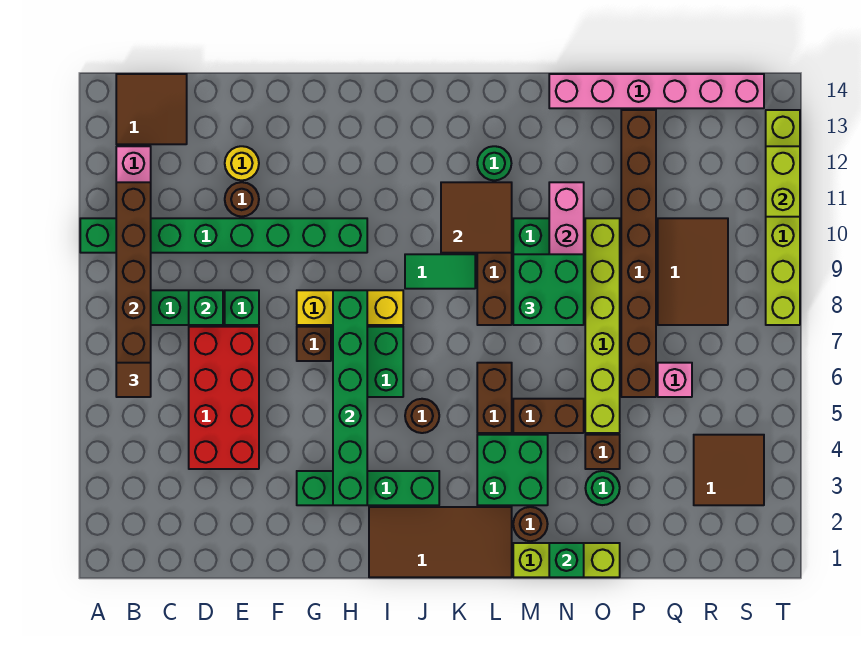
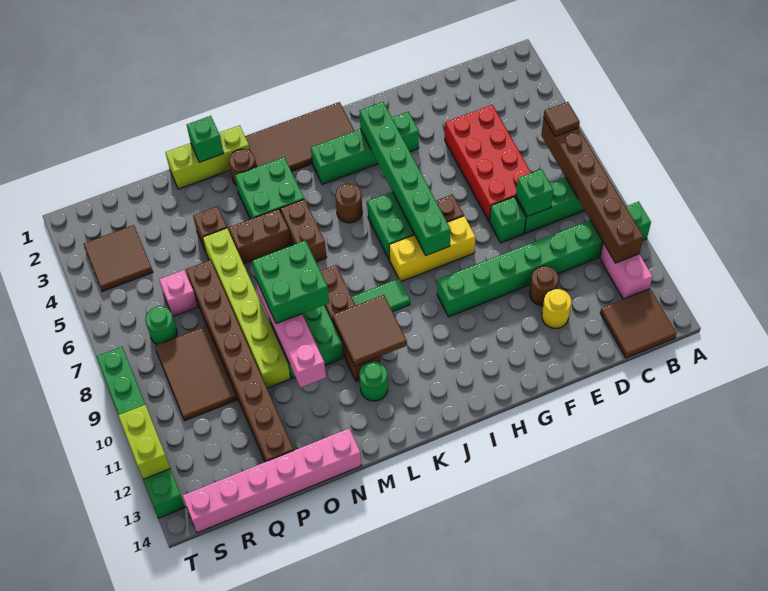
green 1x1 round brick [585,471,620,505] -> green 1x1 round brick moved to [145,306,177,345]
lime 1x6 brick [766,110,800,325] -> green 1x6 brick [96,347,185,518]

